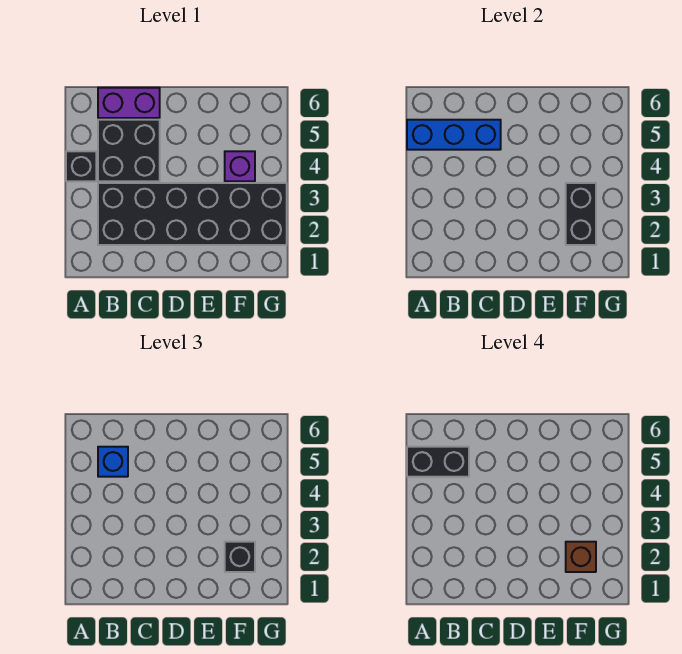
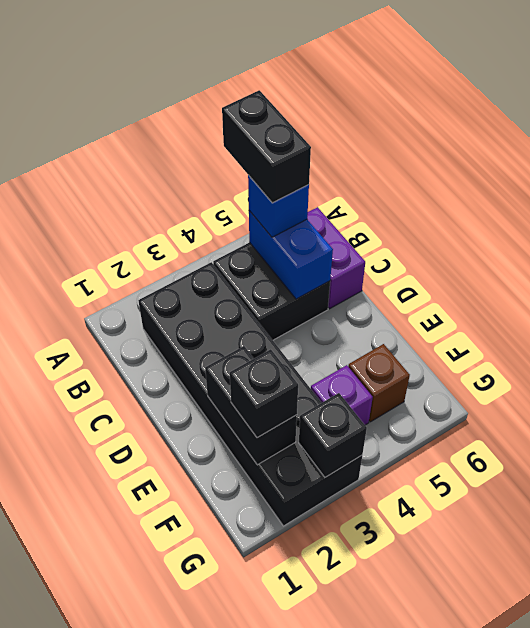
black 1x1 brick [66,151,96,181] -> black 1x1 brick moved to [299,393,367,477]
blue 1x3 brick [407,120,501,150] -> blue 1x2 brick [249,211,333,299]
black 1x2 brick [566,183,596,245] -> black 1x2 brick turned to [205,346,297,465]
brown 1x1 brick [566,542,596,572] -> brown 1x1 brick moved to [348,344,410,422]

